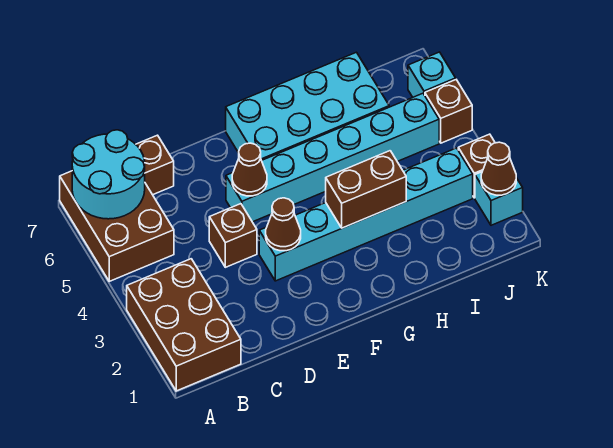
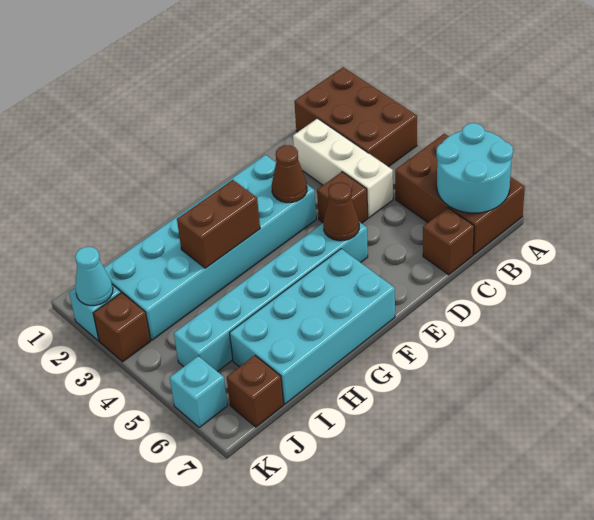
none -> white 1x3 brick [293,119,393,218]
cyan 1x6 brick [259,148,473,281] -> cyan 2x6 brick [104,155,316,340]
brown 1x1 cone [481,142,516,195] -> cyan 1x1 cone [75,247,113,305]
brown 1x1 brick [425,80,472,143] -> brown 1x1 brick moved to [227,355,284,427]

